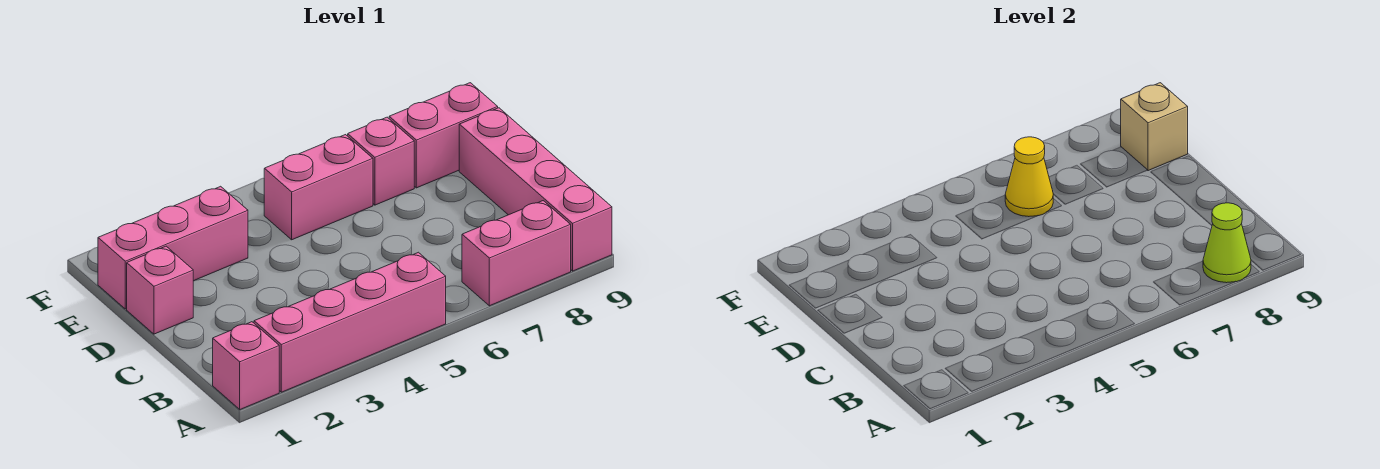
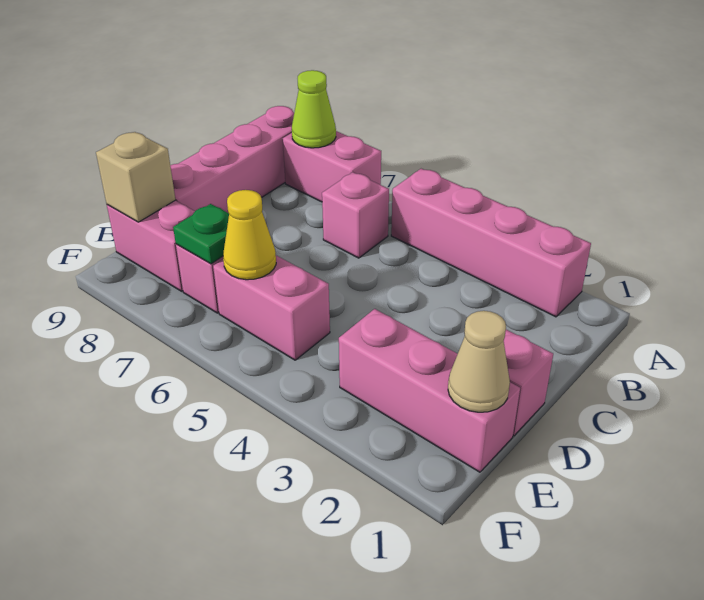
pink 1x1 brick [213,322,279,409] -> pink 1x1 brick moved to [322,172,389,258]
none -> tan 1x1 cone [448,311,510,412]
none -> green 1x1 plate [173,204,229,264]

